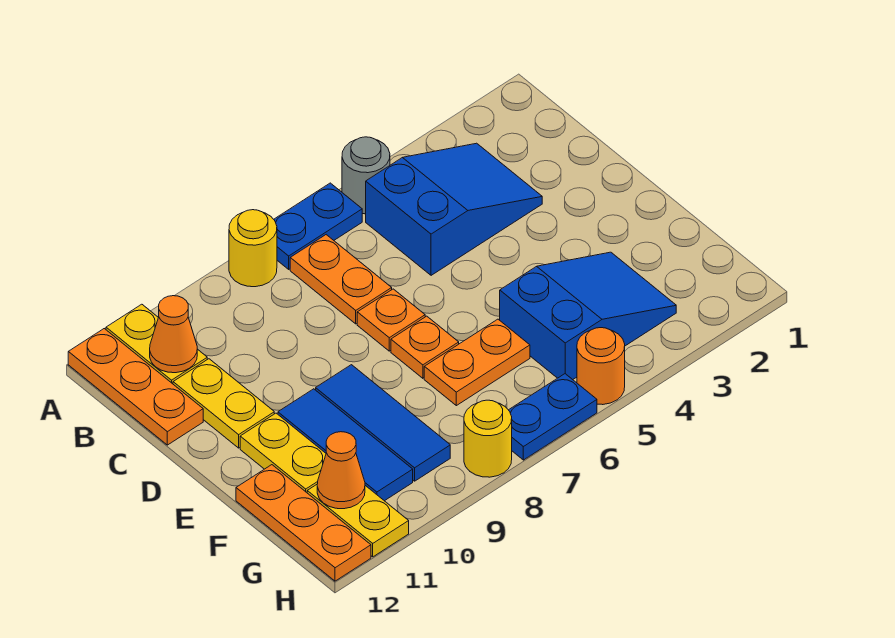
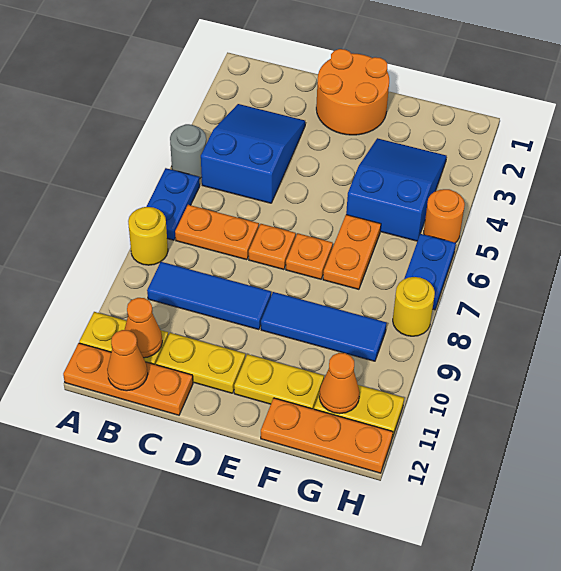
none -> orange 1x1 cone [107,330,148,391]
none -> orange 2x2 round brick [316,49,389,135]
blue 1x3 tile [278,389,413,501] -> blue 1x3 tile moved to [147,262,271,330]

